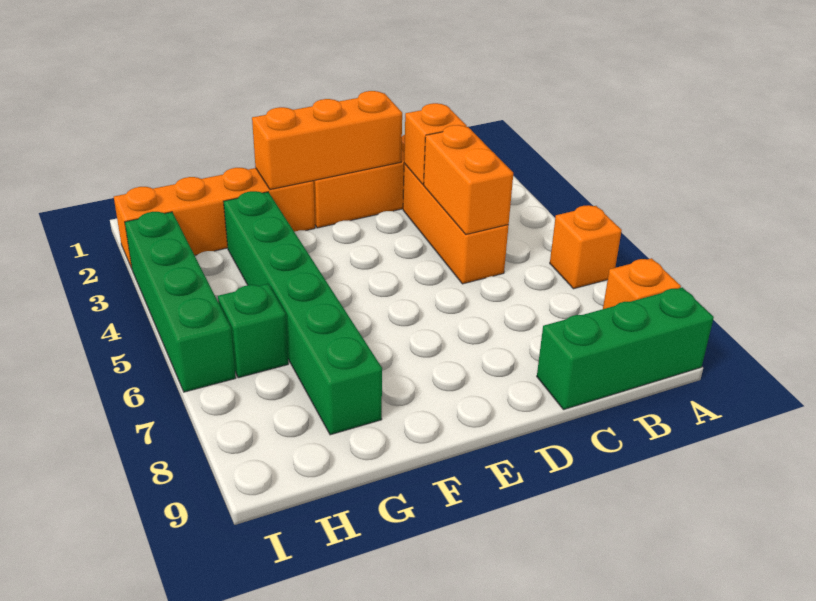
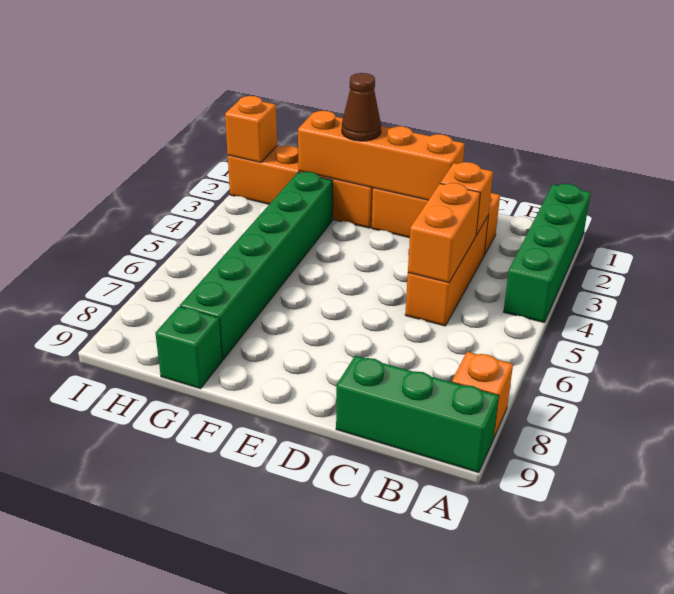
orange 1x1 brick [550,205,622,289] -> orange 1x1 brick moved to [225,96,277,162]
orange 1x3 brick [252,91,402,190] -> orange 1x4 brick [298,111,465,200]
none -> brown 1x1 cone [342,73,381,141]
green 1x1 brick [218,284,288,378] -> green 1x1 brick moved to [155,307,222,389]
green 1x4 brick [125,212,236,392] -> green 1x4 brick moved to [504,184,591,322]

